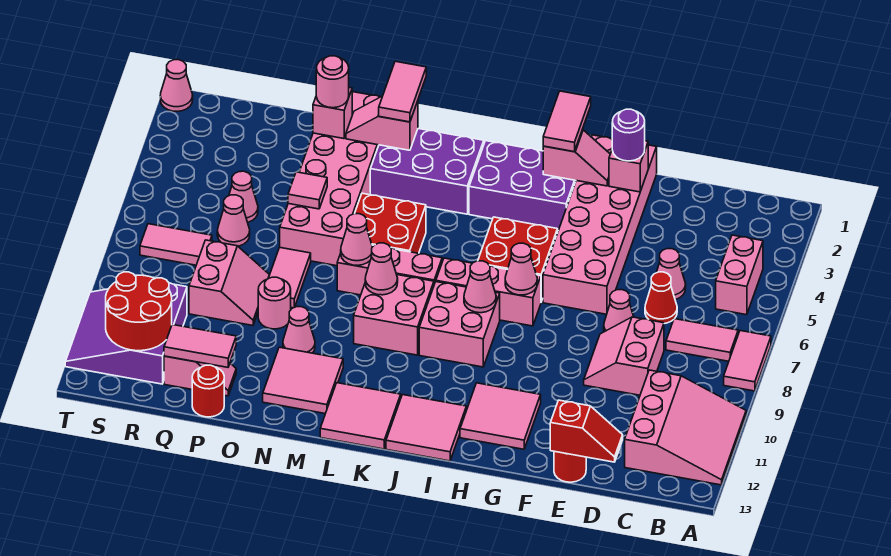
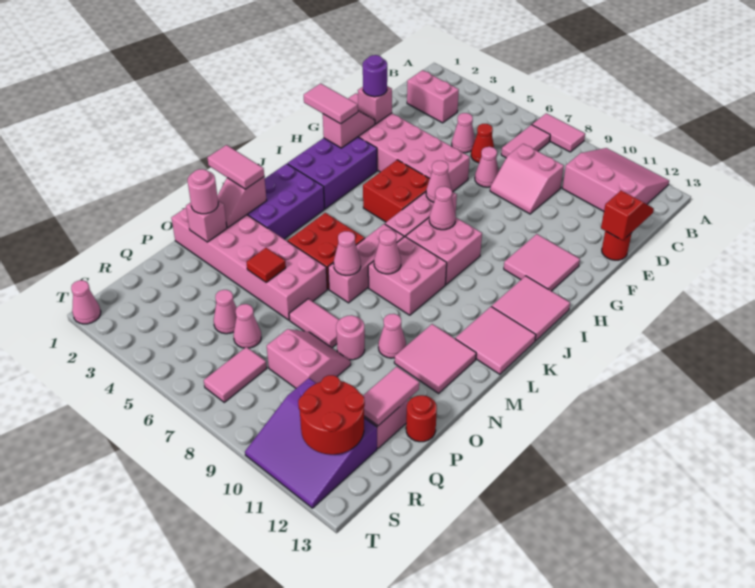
pink 1x2 brick [716,235,763,315] -> pink 1x2 brick moved to [407,70,459,123]
pink 1x1 tile [288,172,327,209] -> red 1x1 tile [246,248,286,282]

